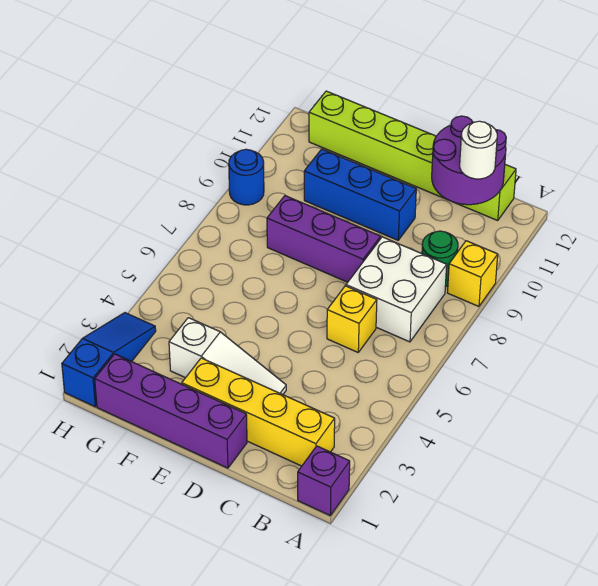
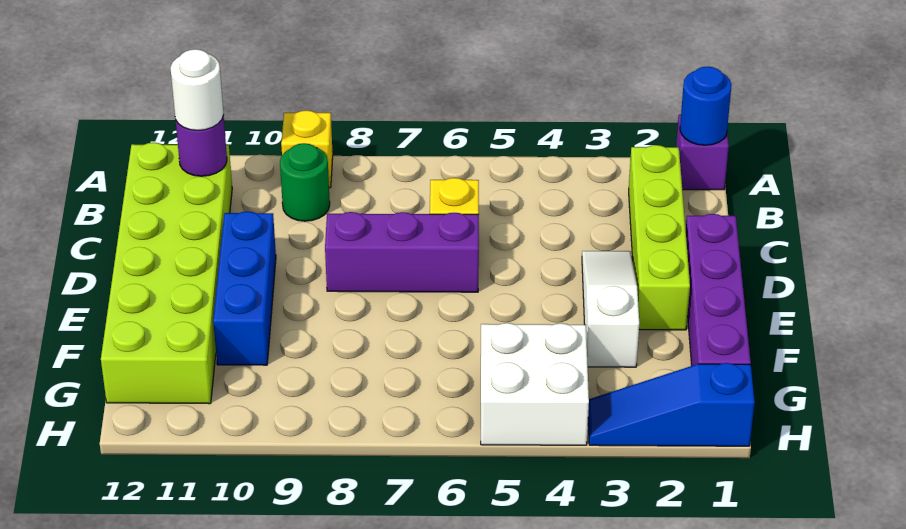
yellow 1x4 brick [182,358,335,466] -> lime 1x4 brick [629,145,690,330]
white 2x2 brick [346,237,447,342] -> white 2x2 brick moved to [481,323,589,445]
purple 2x2 round brick [432,116,506,205] -> purple 1x1 round brick [175,116,227,176]
lime 1x6 brick [309,91,516,220] -> lime 2x6 brick [101,143,232,404]
purple 1x3 brick [267,196,380,282] -> purple 1x3 brick turned to [325,212,479,292]
blue 1x1 round brick [229,149,264,205] -> blue 1x1 round brick moved to [680,67,732,145]

